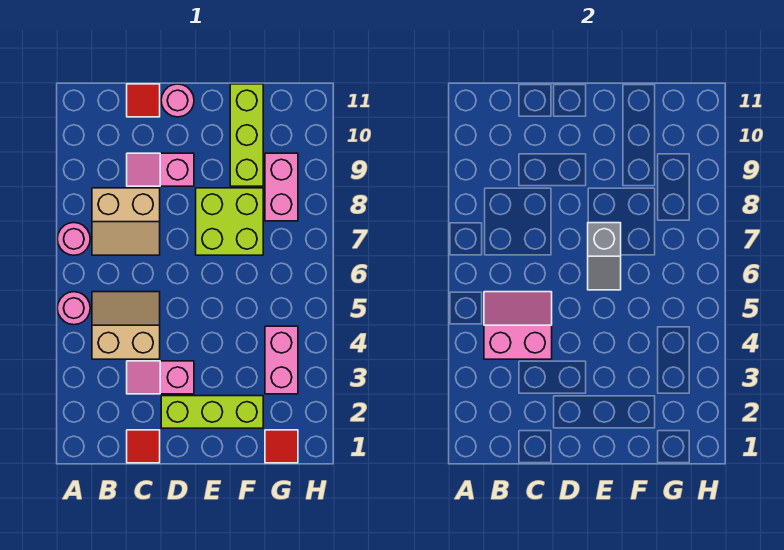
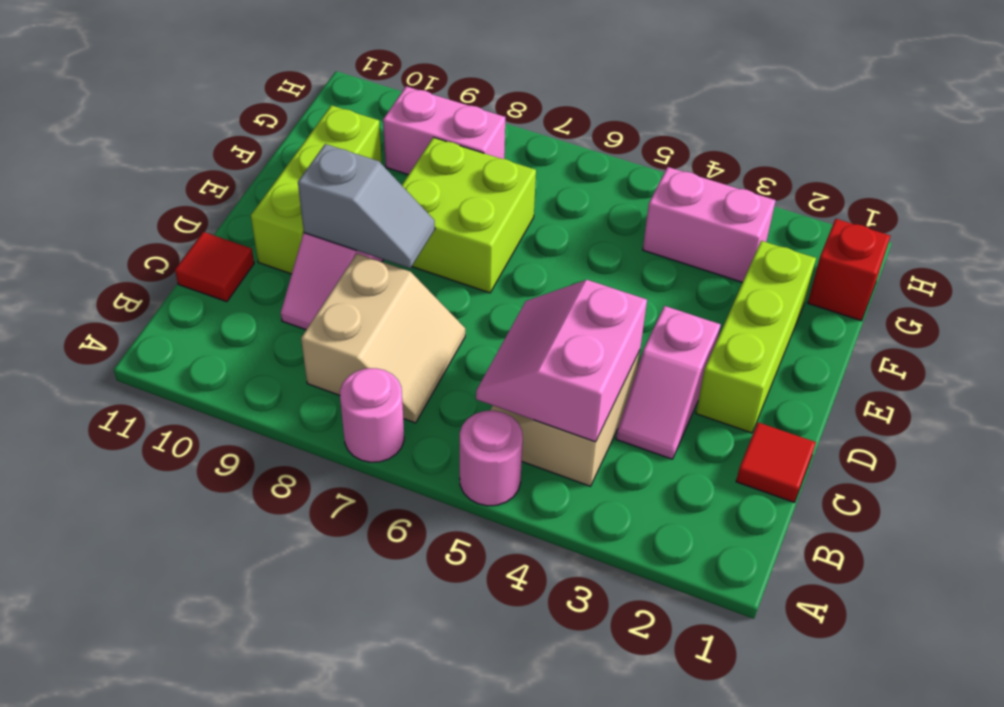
pink 1x1 round brick [161,84,194,117] -> none
grey 1x2 slope [588,223,621,290] -> grey 1x2 slope moved to [298,144,435,268]
lime 1x3 brick [230,84,263,186] -> lime 1x3 brick turned to [251,105,382,274]
red 1x1 tile [265,430,298,463] -> red 1x1 brick [808,219,890,321]

